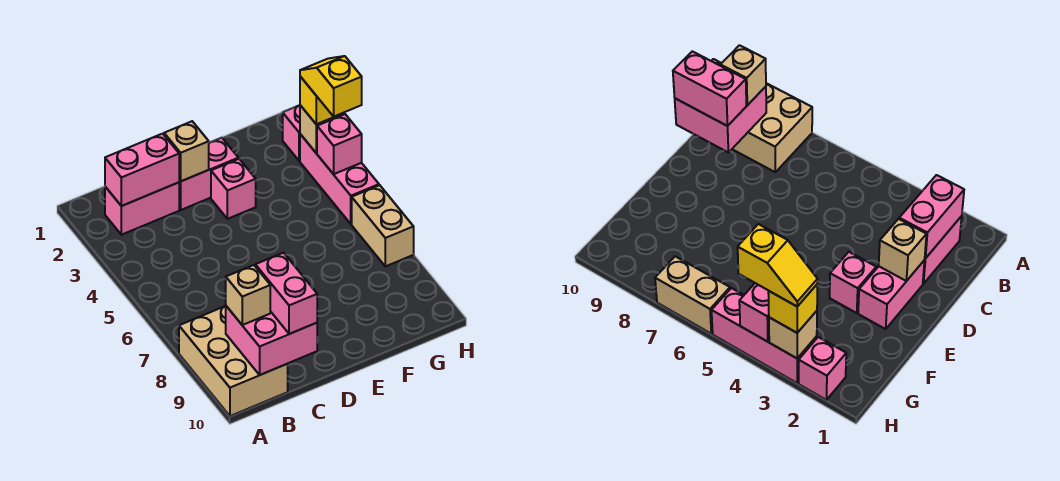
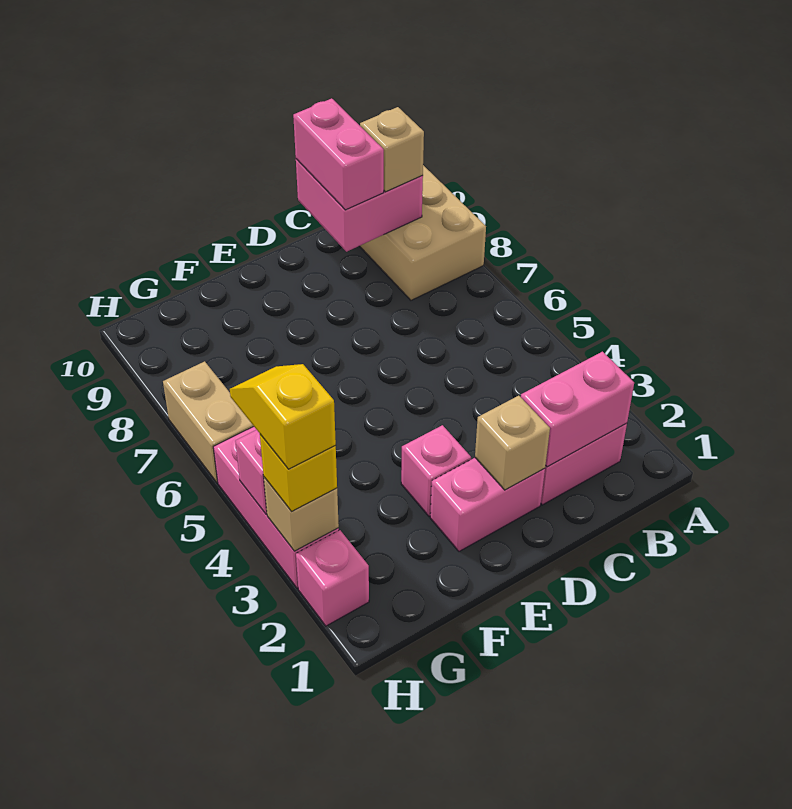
yellow 1x2 slope [300,56,362,116] -> yellow 1x2 slope turned to [230,364,336,469]

